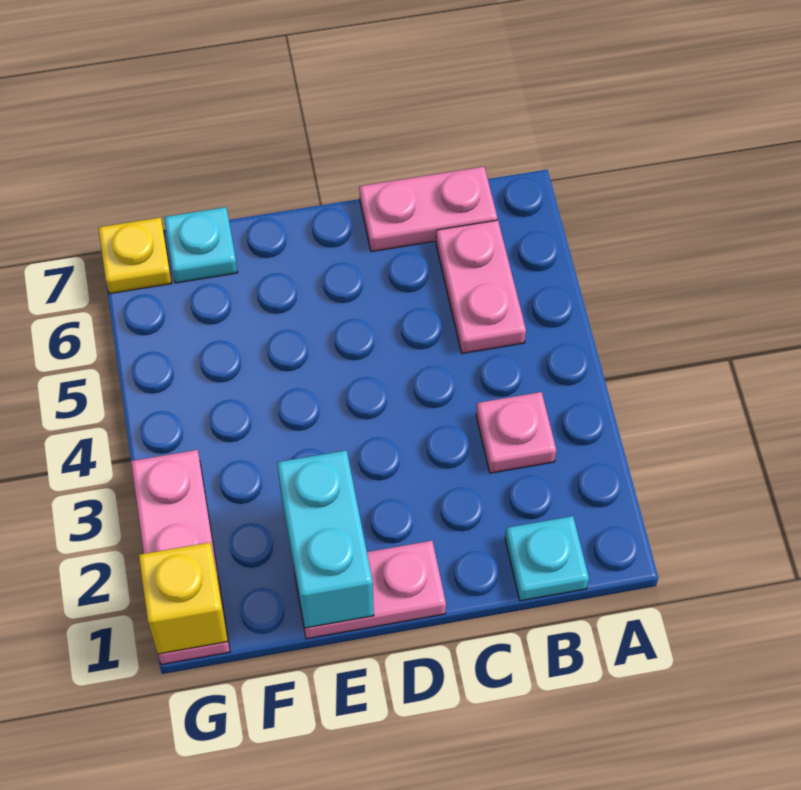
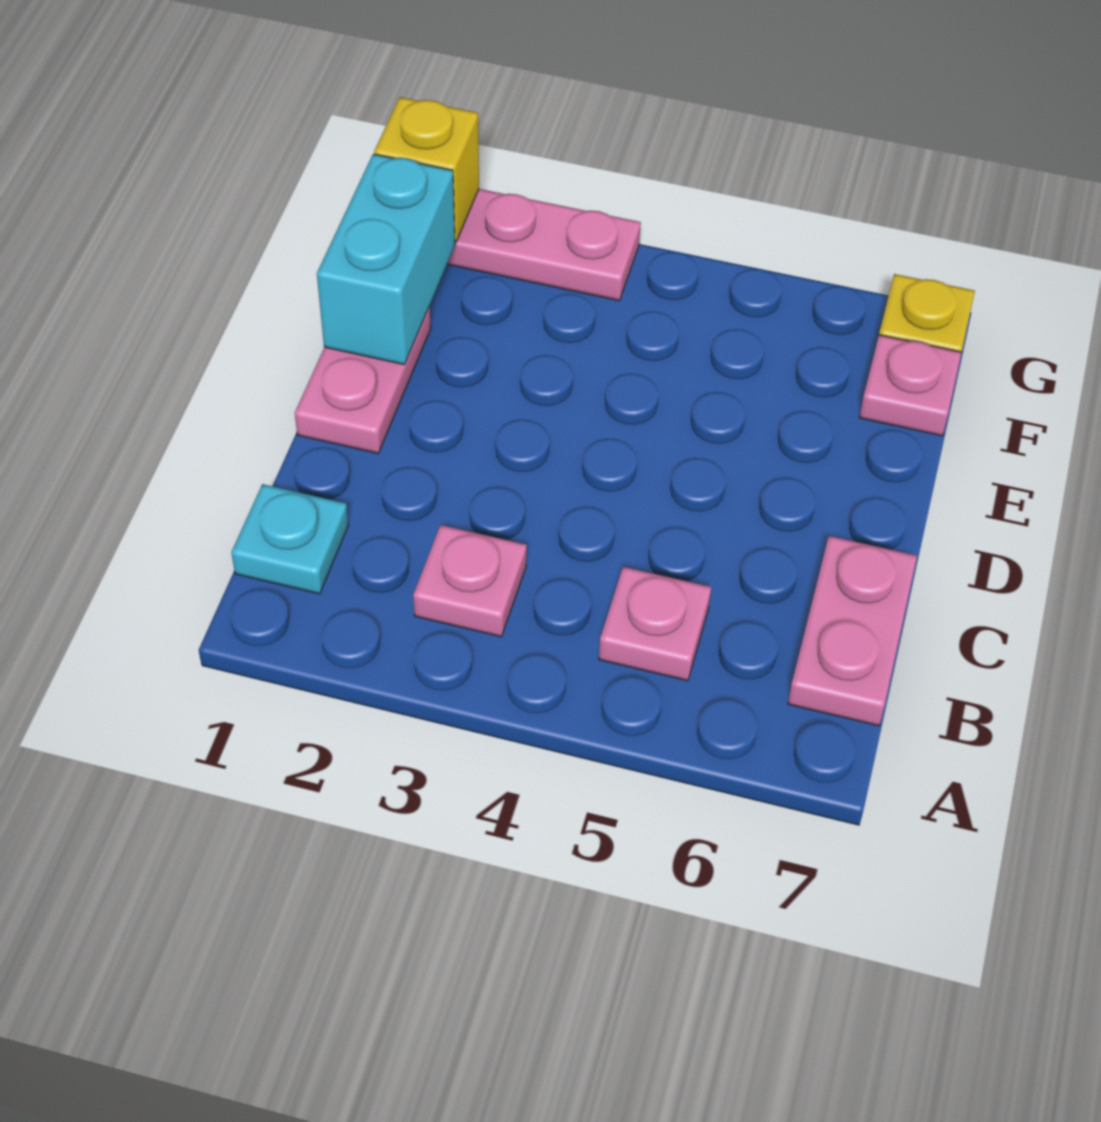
pink 1x2 plate [436,220,526,353] -> pink 1x1 plate [599,567,711,681]
cyan 1x2 brick [277,450,374,628] -> cyan 1x2 brick turned to [317,154,455,365]
cyan 1x1 plate [164,207,238,283] -> pink 1x1 plate [859,335,962,436]

